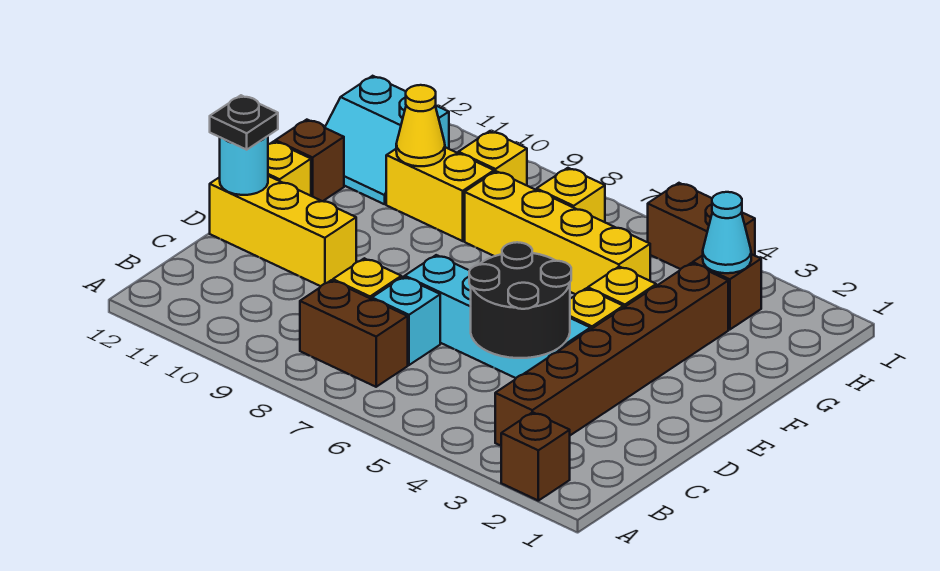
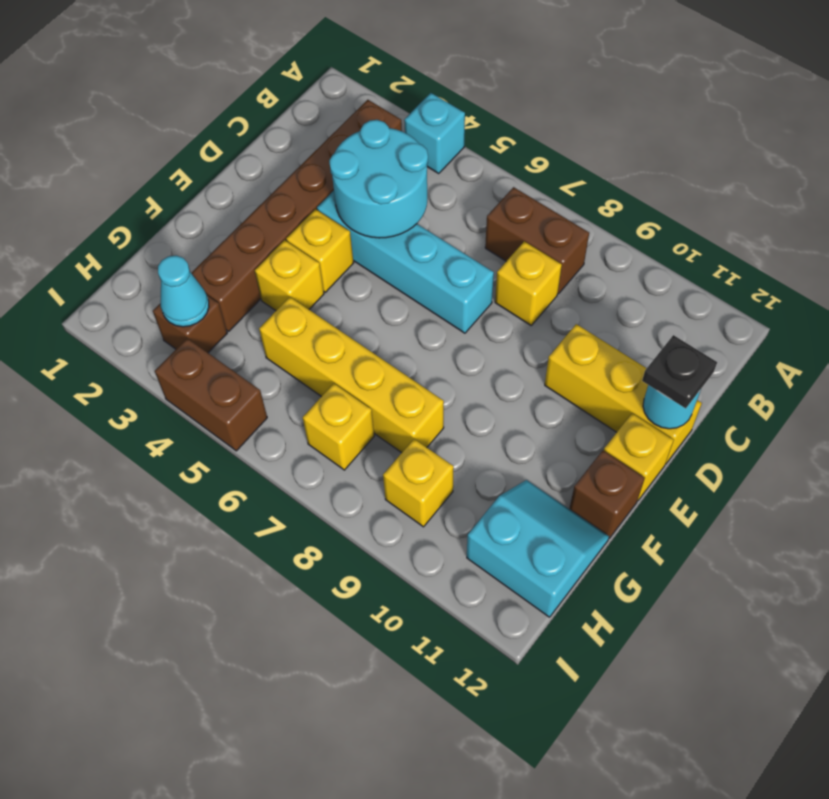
brown 1x1 brick [501,412,570,501] -> none
black 2x2 round brick [469,242,571,358] -> cyan 2x2 round brick [329,120,428,238]
cyan 1x1 brick [372,277,440,365] -> cyan 1x1 brick moved to [404,93,465,174]
yellow 1x2 brick [386,147,494,241] -> none
yellow 1x1 cone [396,85,445,166] -> none

